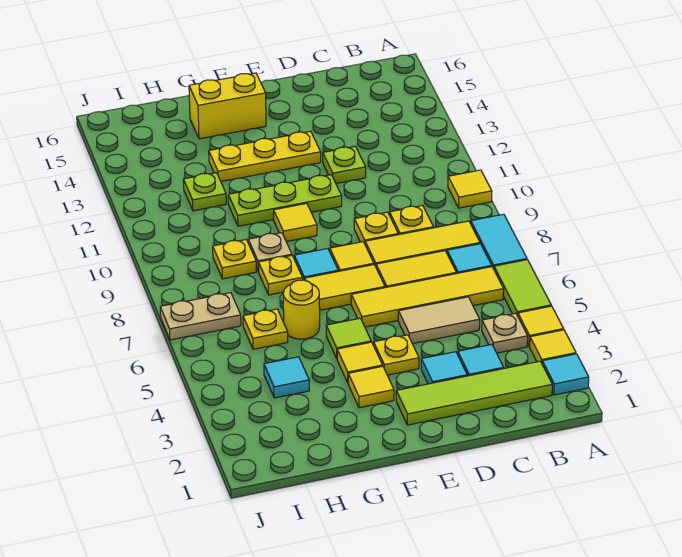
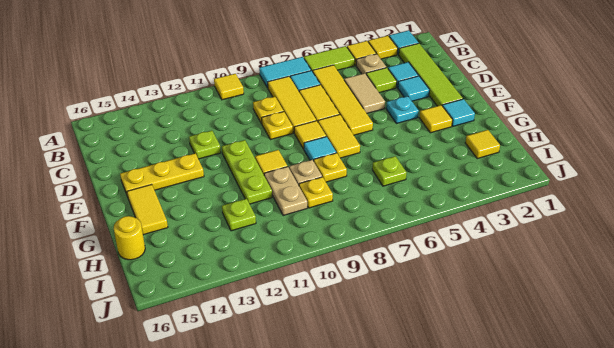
yellow 1x1 plate [374,335,419,375] -> cyan 1x1 plate [386,96,419,124]
yellow 1x3 plate [209,131,321,182] -> yellow 1x3 plate turned to [120,153,204,197]
yellow 1x1 tile [337,342,383,382] -> yellow 1x1 tile moved to [465,130,500,159]
lime 1x1 tile [326,318,371,358] -> lime 1x1 tile moved to [366,68,397,93]
yellow 1x2 brick [189,73,266,139] -> yellow 1x2 tile [127,184,168,235]
yellow 1x1 round brick [283,280,320,339] -> yellow 1x1 round brick moved to [114,216,145,260]
cyan 1x1 tile [264,357,309,398] -> cyan 1x1 tile moved to [442,99,475,126]
yellow 1x1 plate [243,309,288,349] -> lime 1x1 plate [372,156,407,186]
tan 1x2 plate [160,293,241,340] -> tan 1x2 plate moved to [264,167,307,216]

